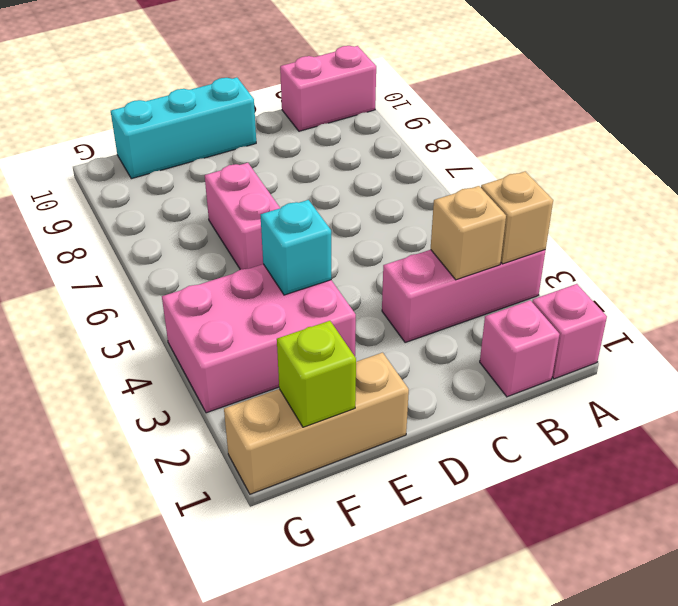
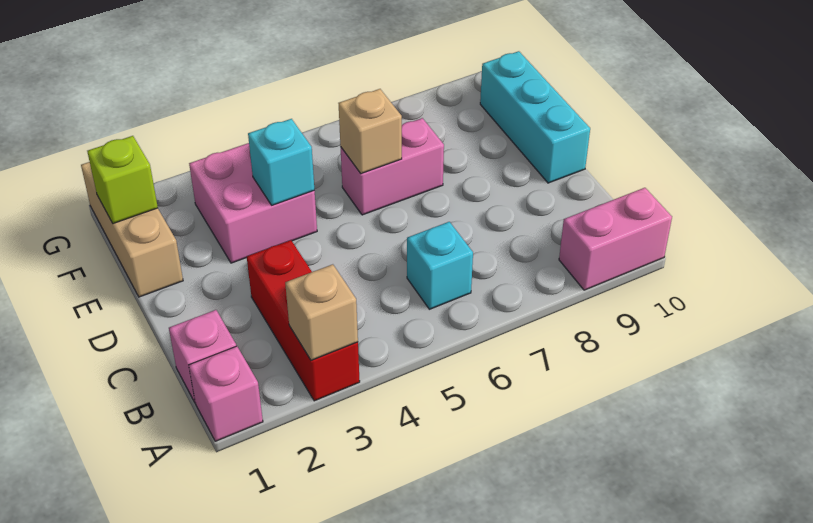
pink 1x3 brick [382,250,546,343] -> red 1x3 brick [247,240,360,401]
pink 1x2 brick [280,46,376,131] -> pink 1x2 brick turned to [559,188,672,290]
tan 1x1 brick [431,186,506,280] -> tan 1x1 brick moved to [338,89,402,174]
none -> cyan 1x1 brick [407,222,473,309]
pink 2x3 brick [162,264,356,413] -> pink 2x2 brick [189,143,317,263]

